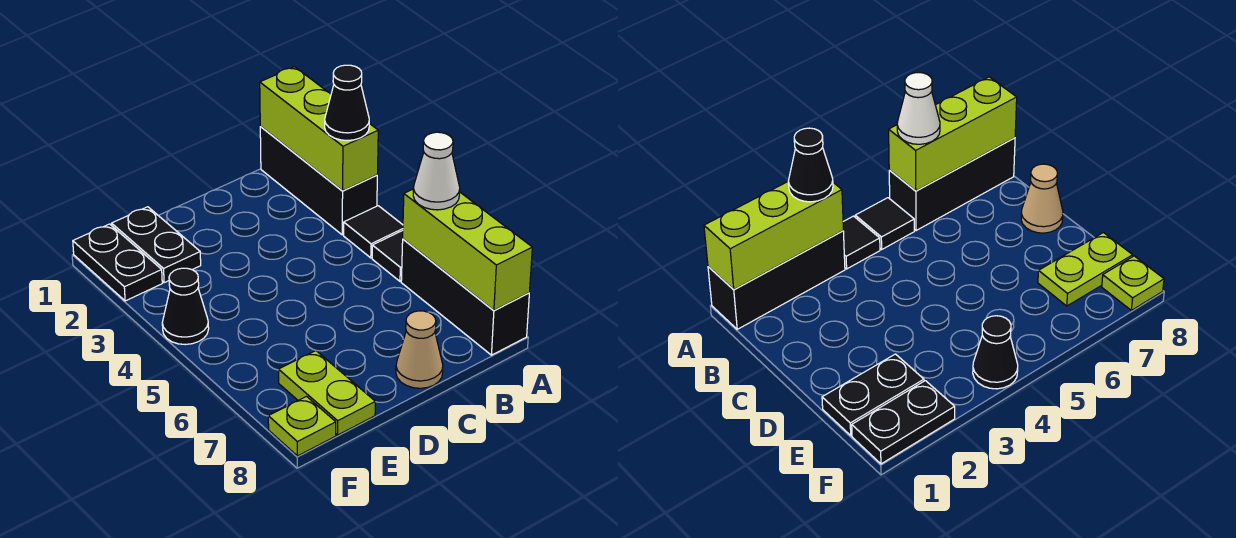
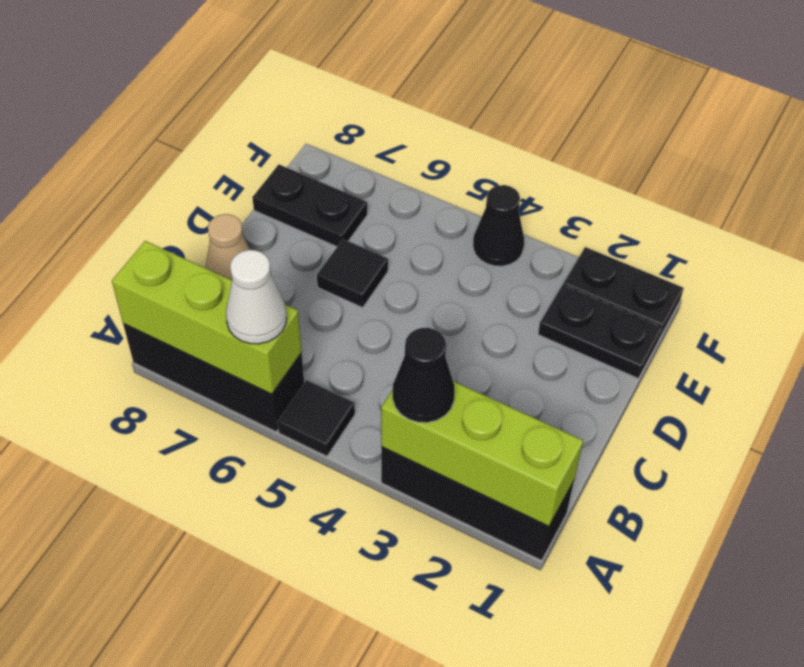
black 1x1 tile [344,206,403,258] -> black 1x1 tile moved to [317,239,388,308]
lime 1x2 plate [279,351,375,435] -> black 1x2 plate [252,164,367,247]
lime 1x1 plate [268,397,336,456] -> none

